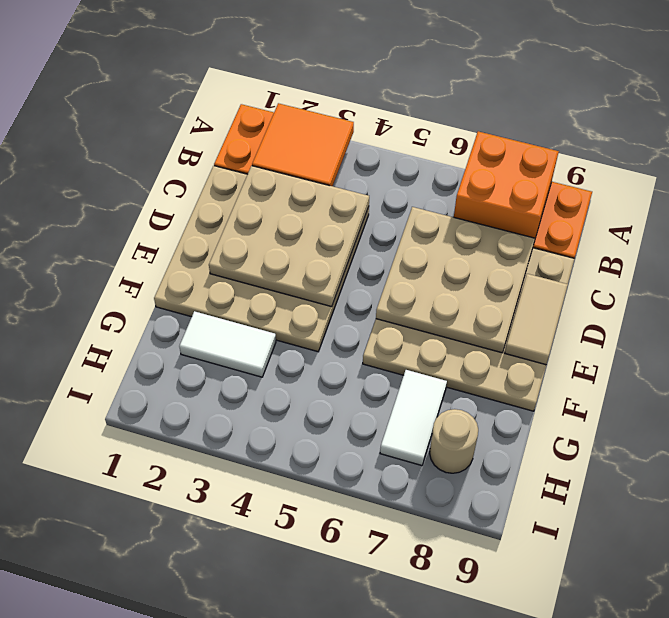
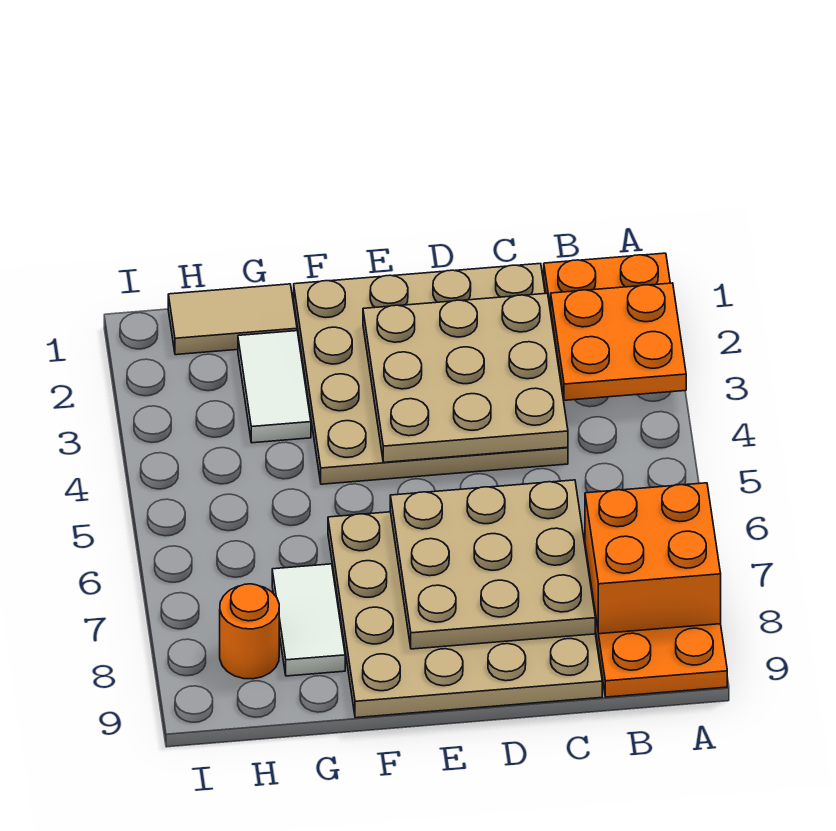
orange 2x2 tile [252,103,354,186] -> orange 2x2 plate [551,283,686,400]
tan 1x2 tile [505,274,568,365] -> tan 1x2 tile moved to [168,284,297,355]
white 1x2 tile [380,370,447,466] -> white 1x2 tile turned to [272,564,345,676]
tan 1x1 round brick [430,409,478,473] -> orange 1x1 round brick [220,584,279,679]

